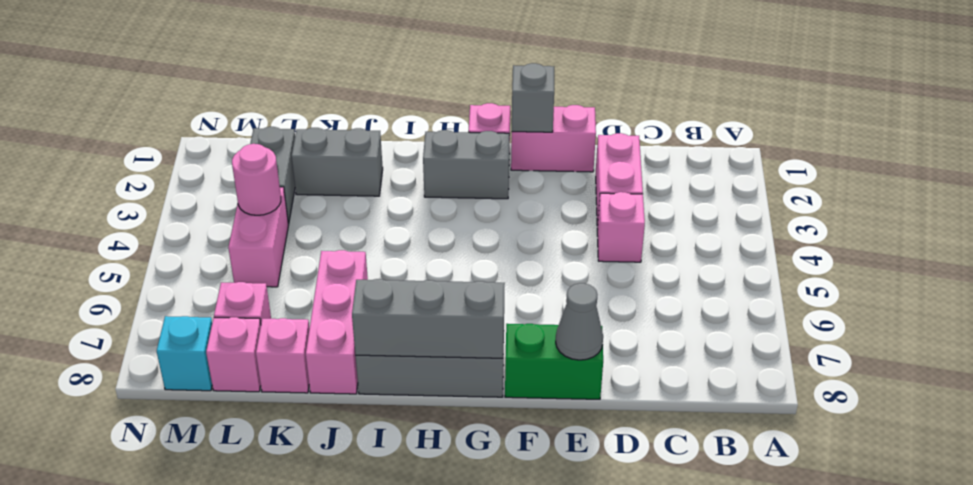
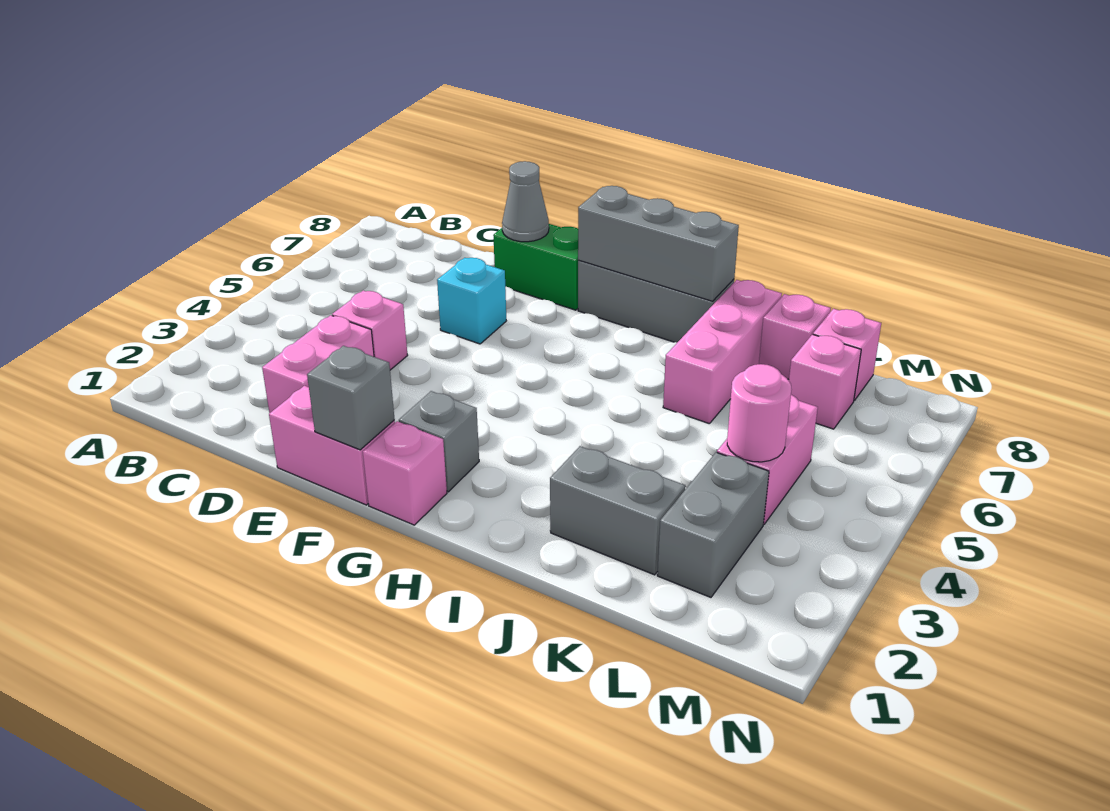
grey 1x2 brick [423,130,510,199] -> grey 1x1 brick [399,391,479,492]
cyan 1x1 brick [157,316,212,391] -> cyan 1x1 brick moved to [437,258,506,344]

